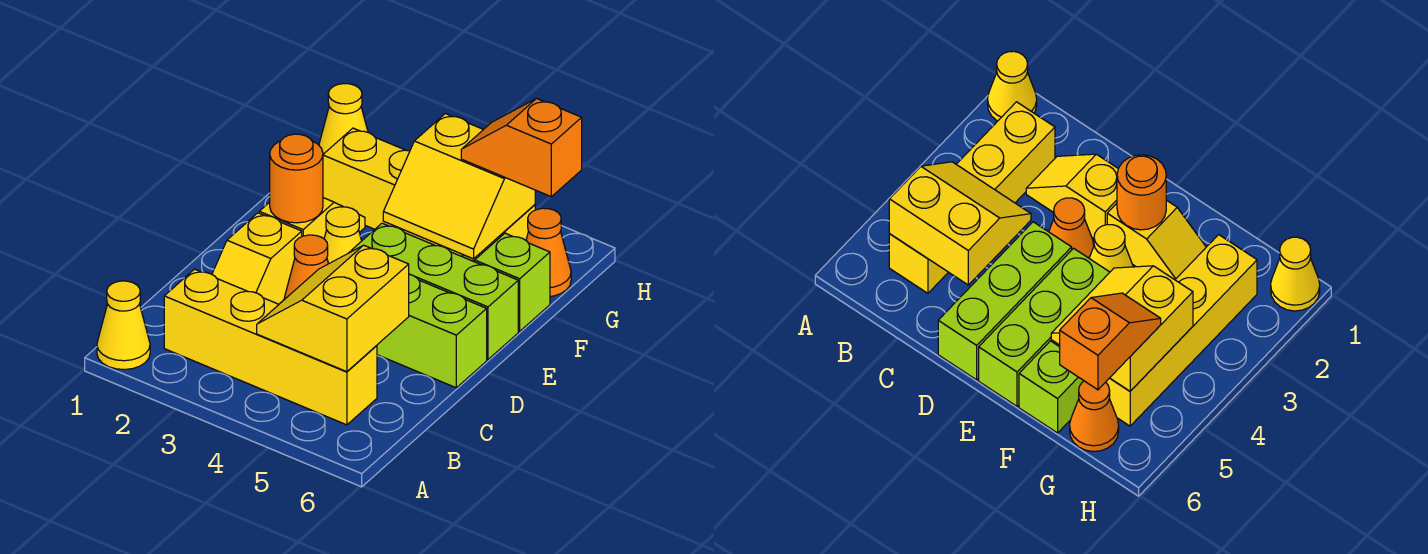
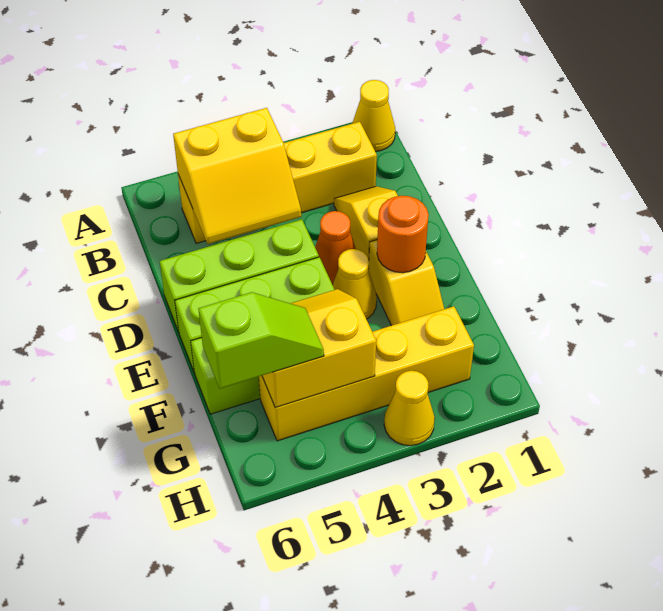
yellow 2x2 slope [257,245,409,372] -> yellow 2x2 slope turned to [173,108,301,244]
orange 1x2 slope [461,99,582,197] -> lime 1x2 slope [198,292,324,388]
orange 1x1 cone [526,208,571,296] -> none
yellow 1x1 cone [319,84,368,154] -> yellow 1x1 cone moved to [384,371,435,446]

